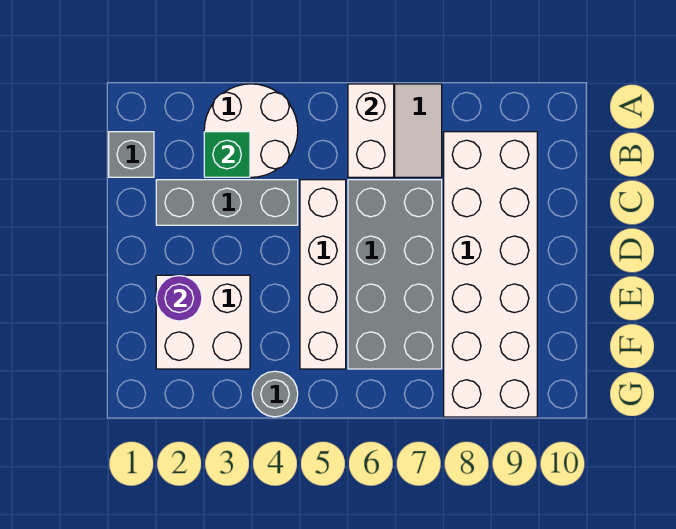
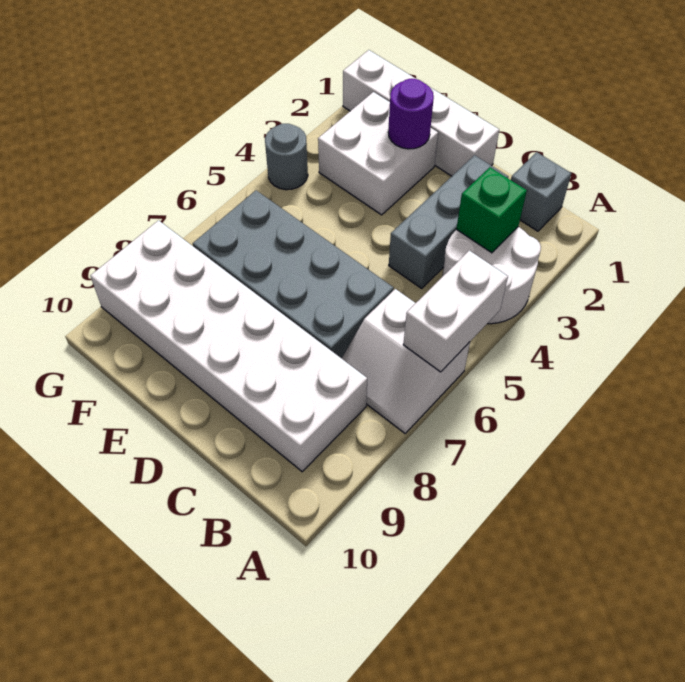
white 1x2 brick [348,84,394,177] -> white 1x2 brick turned to [403,250,508,372]
white 1x4 brick [300,180,346,369] -> white 1x4 brick moved to [343,50,499,176]

